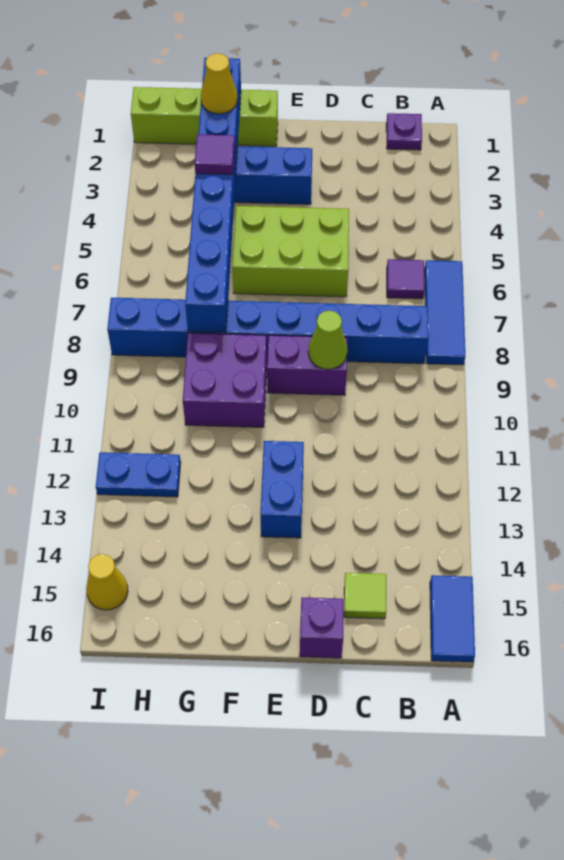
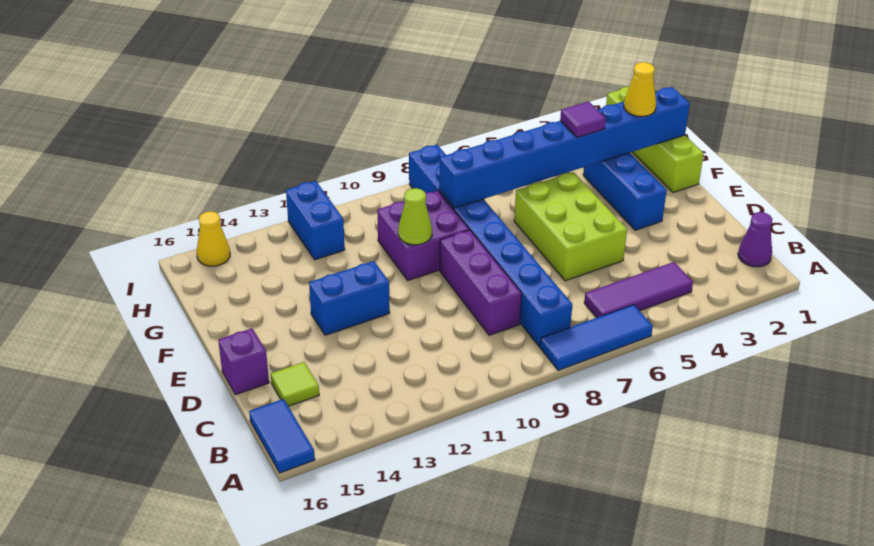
blue 1x2 tile [430,575,475,662] -> blue 1x2 tile turned to [249,399,315,473]
purple 1x1 plate [386,113,422,150] -> purple 1x1 cone [738,212,773,267]
purple 1x1 tile [387,259,425,299] -> purple 1x3 tile [584,262,693,318]
purple 1x2 brick [267,335,347,395] -> purple 1x3 brick [440,230,522,335]
lime 1x1 cone [308,311,347,369] -> lime 1x1 cone moved to [398,188,432,245]
blue 1x2 plate [96,452,181,497] -> blue 1x2 brick [286,181,345,260]

